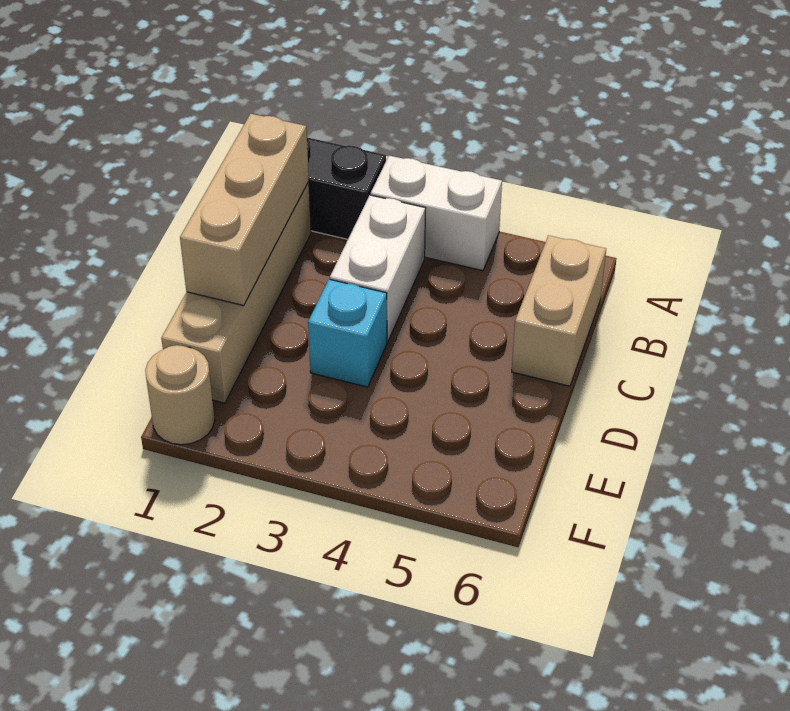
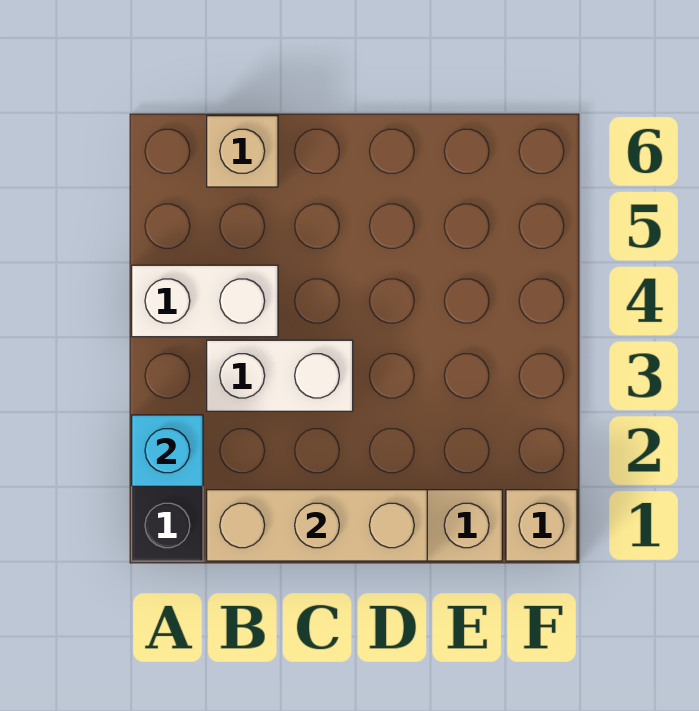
white 1x2 brick [371,156,502,271] -> white 1x2 brick turned to [132,265,278,337]
tan 1x2 brick [512,235,606,386] -> tan 1x1 brick [207,116,278,187]
cyan 1x1 brick [308,279,387,387] -> cyan 1x1 brick moved to [132,415,203,486]
tan 1x1 round brick [145,345,215,445] -> tan 1x1 brick [506,490,577,561]

